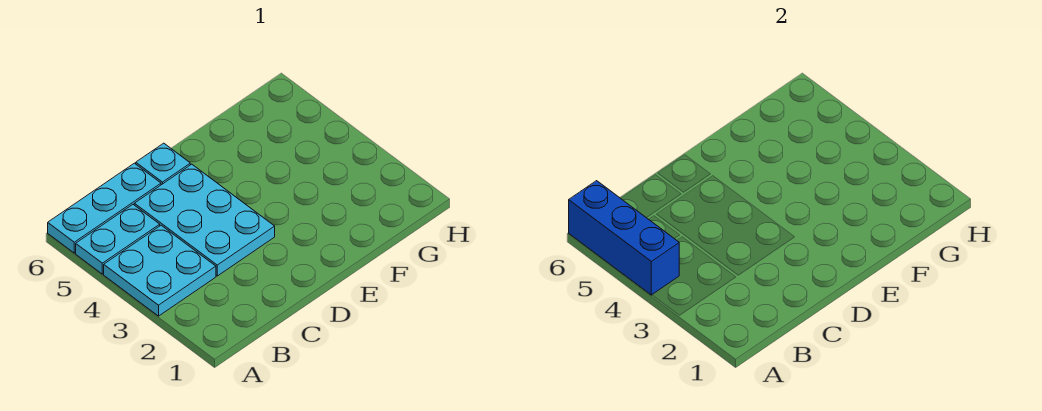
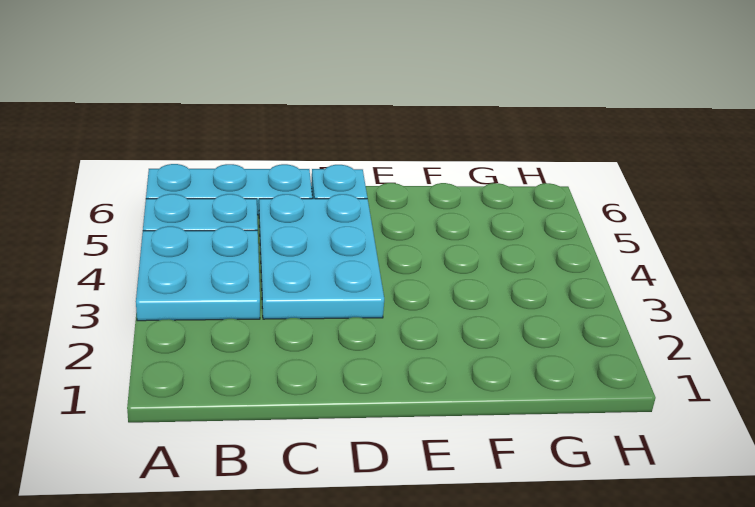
blue 1x3 brick [569,181,679,295] -> none

